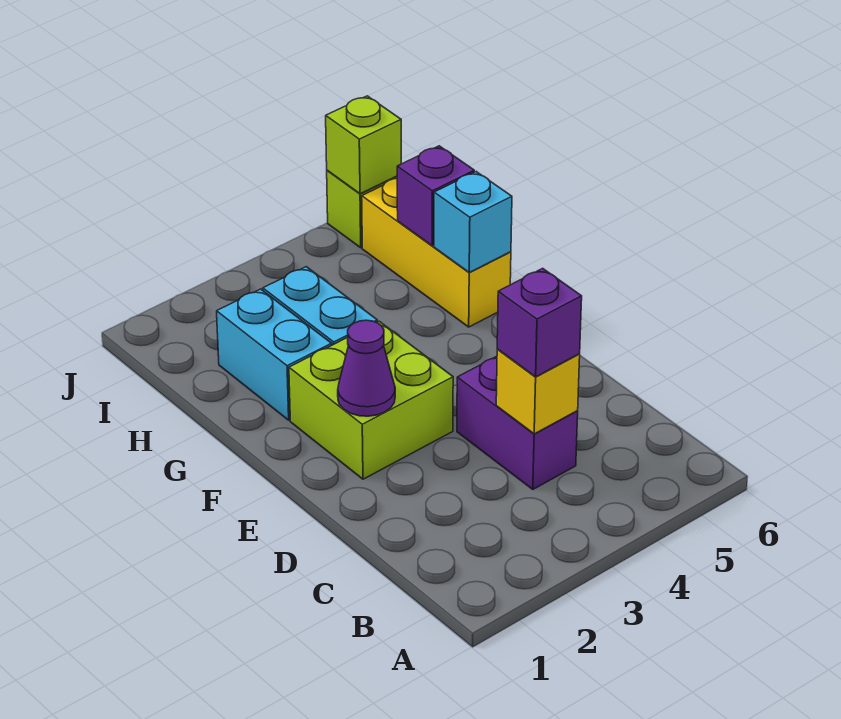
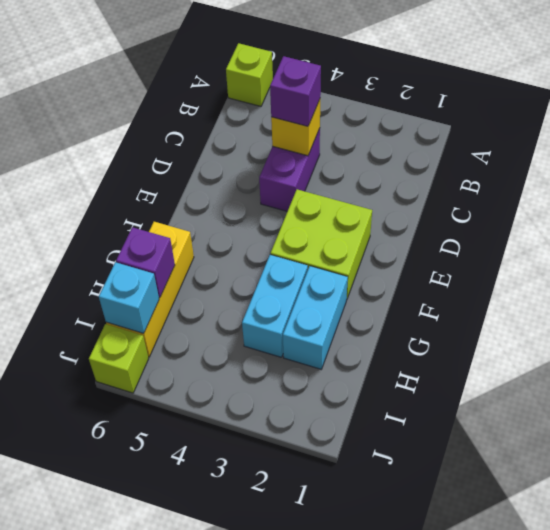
purple 1x1 cone [338,320,395,416] -> none
cyan 1x1 brick [434,172,512,272] -> cyan 1x1 brick moved to [99,262,159,333]
lime 1x1 brick [326,96,401,194] -> lime 1x1 brick moved to [226,43,273,106]

